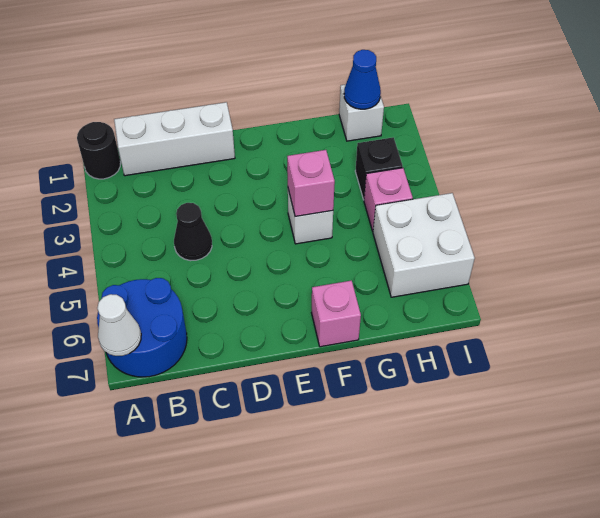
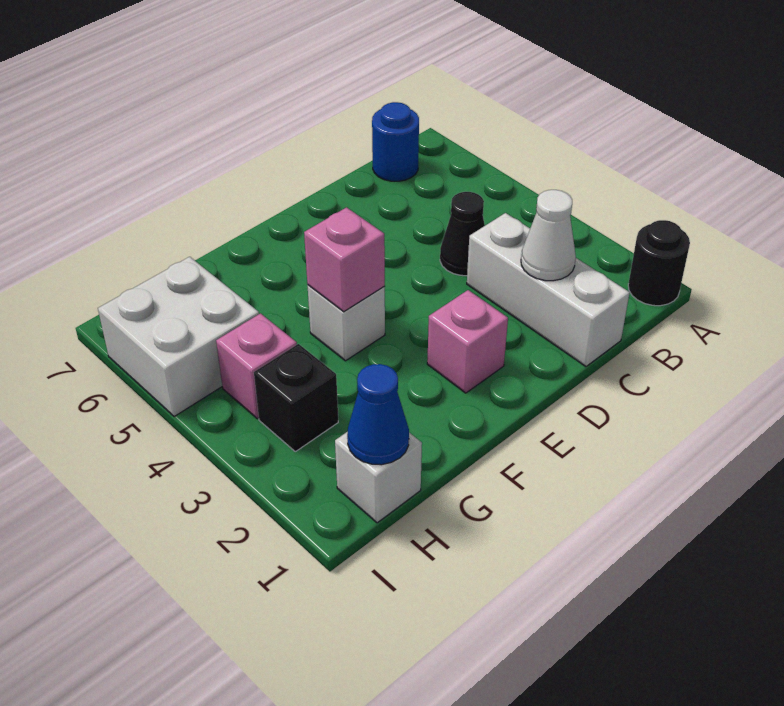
blue 2x2 round brick [97,278,187,377] -> blue 1x1 round brick [372,102,419,181]
white 1x1 cone [97,294,141,356] -> white 1x1 cone moved to [521,190,576,281]
white 1x3 brick [114,102,235,176] -> white 1x3 brick turned to [467,213,630,366]
pink 1x1 brick [311,281,361,347] -> pink 1x1 brick moved to [427,290,508,393]

